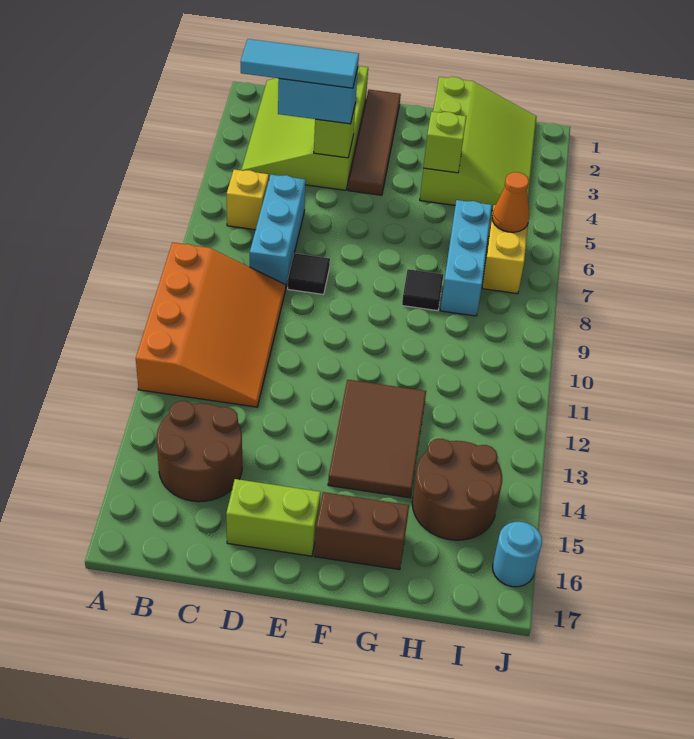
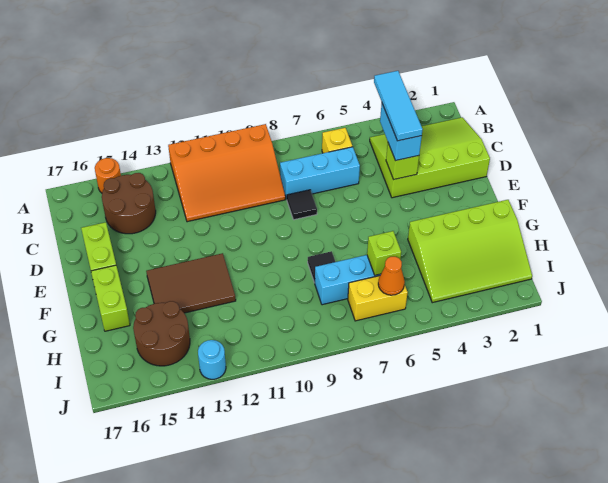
none -> orange 1x1 round brick [95,158,121,193]
brown 1x4 tile [348,90,401,195] -> none
brown 1x2 brick [314,492,409,570] -> lime 1x2 brick [91,265,130,331]
lime 1x1 brick [423,112,466,173] -> lime 1x1 brick moved to [367,231,401,275]
cyan 1x1 round brick [493,522,542,587] -> cyan 1x1 round brick moved to [198,340,226,379]

